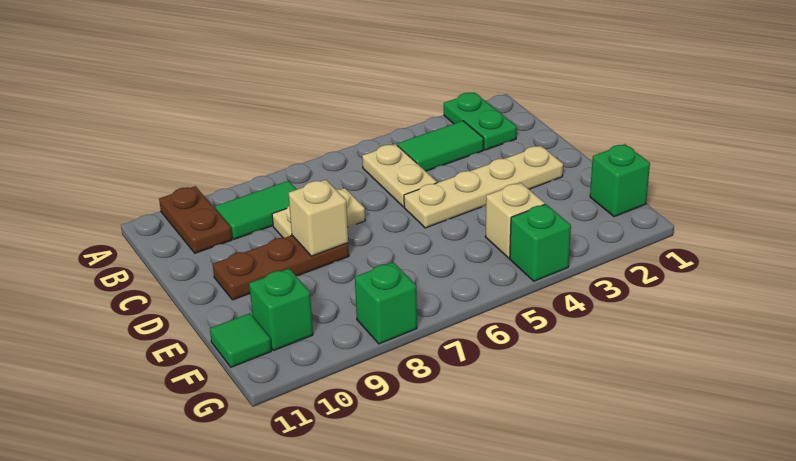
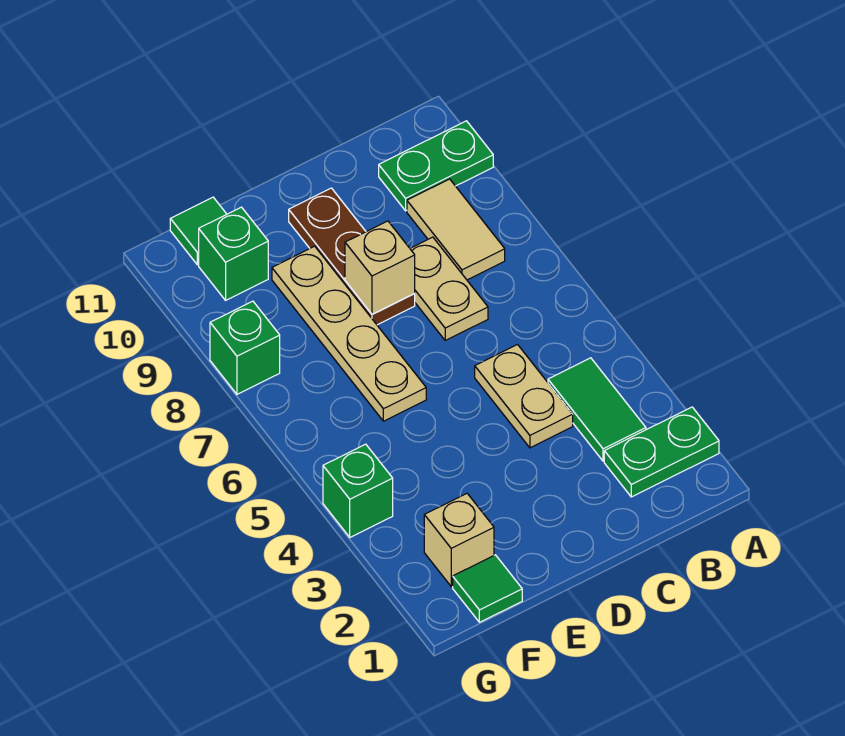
brown 1x2 plate [159,186,232,253] -> green 1x2 plate [379,121,493,211]
tan 1x2 plate [362,144,437,207] -> tan 1x2 plate turned to [475,345,573,448]
green 1x2 tile [215,181,297,239] -> tan 1x2 tile [407,179,505,280]
tan 1x4 plate [404,146,563,228] -> tan 1x4 plate moved to [272,246,426,421]
green 1x1 brick [590,144,650,217] -> green 1x1 tile [453,555,522,622]
tan 1x1 brick [486,183,545,258] -> tan 1x1 brick moved to [424,494,494,587]

